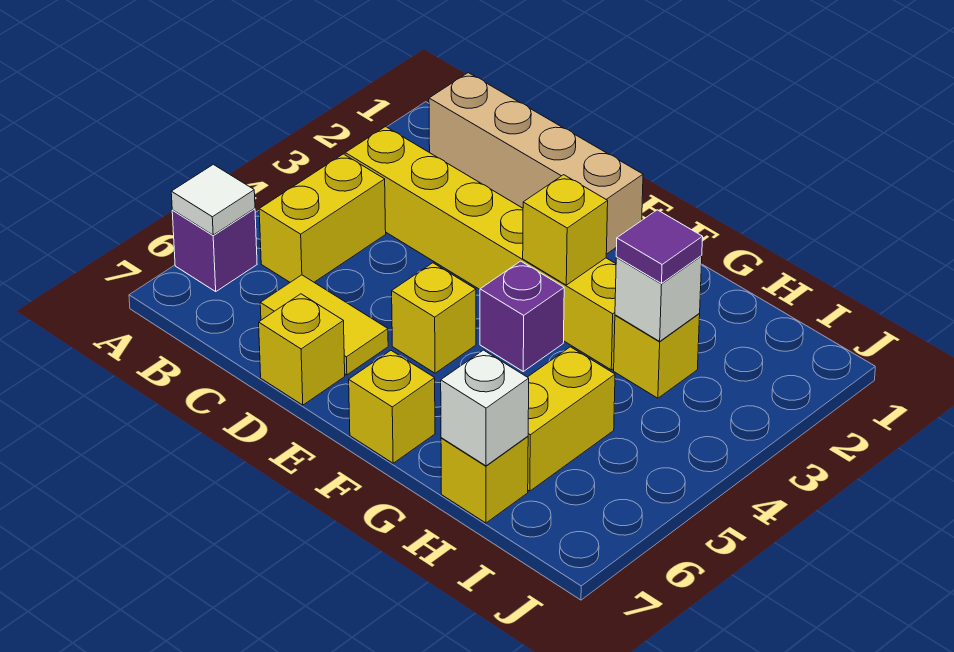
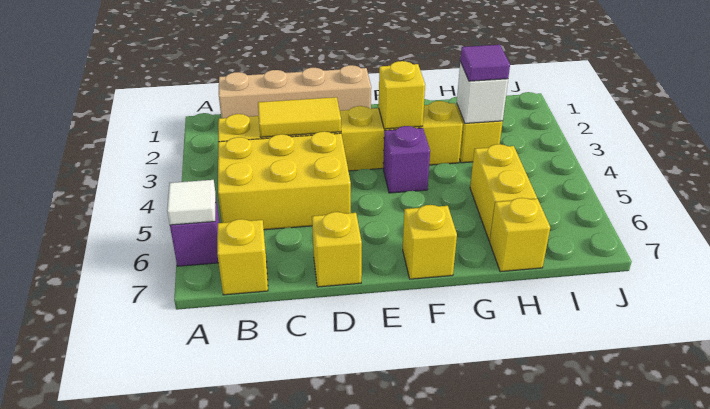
yellow 1x2 brick [259,154,386,282] -> yellow 2x3 brick [218,132,351,230]
yellow 1x2 tile [260,275,388,375] -> yellow 1x2 tile moved to [258,97,341,137]
yellow 1x1 brick [392,263,476,373] -> yellow 1x1 brick moved to [217,219,268,295]
white 1x1 brick [441,350,529,466] -> none

